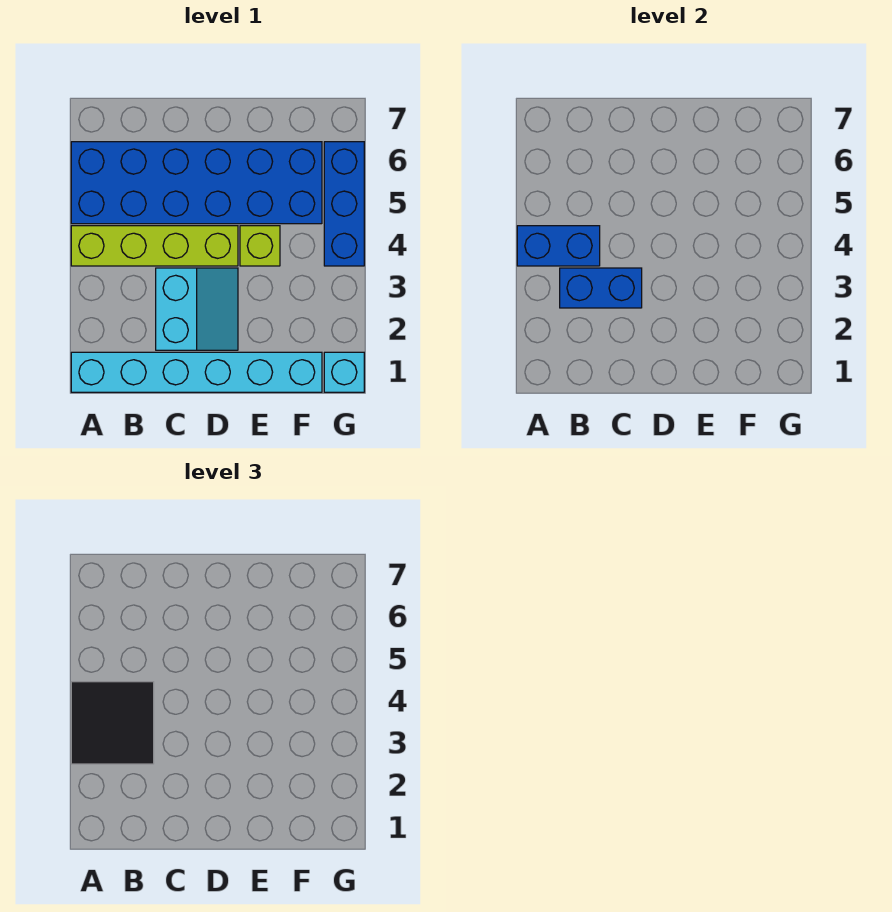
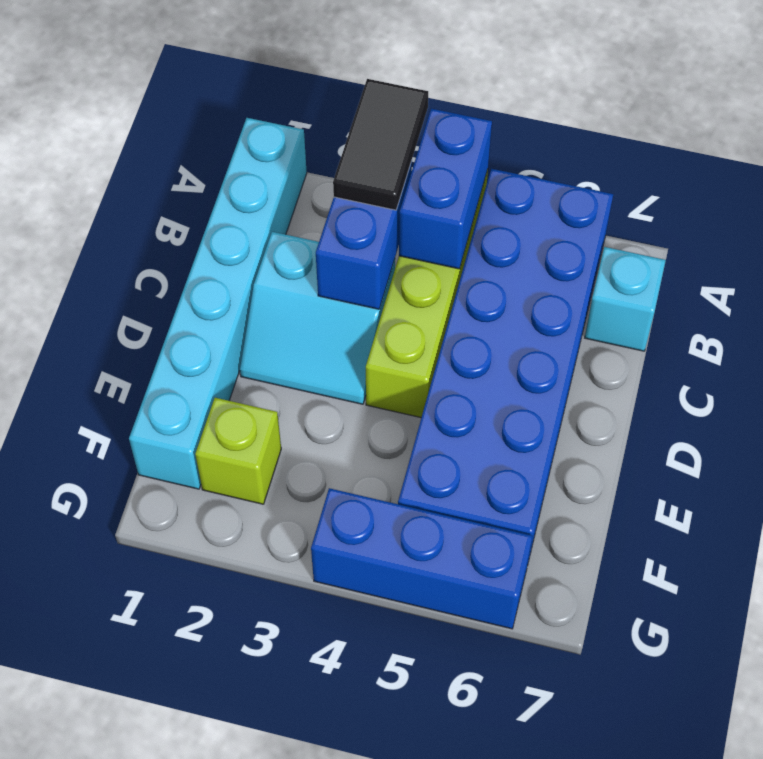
black 2x2 tile [71,682,154,764] -> black 1x2 tile [333,79,428,210]
lime 1x1 brick [240,226,280,266] -> lime 1x1 brick moved to [195,398,281,504]
cyan 1x1 brick [324,352,364,392] -> cyan 1x1 brick moved to [585,247,666,351]

